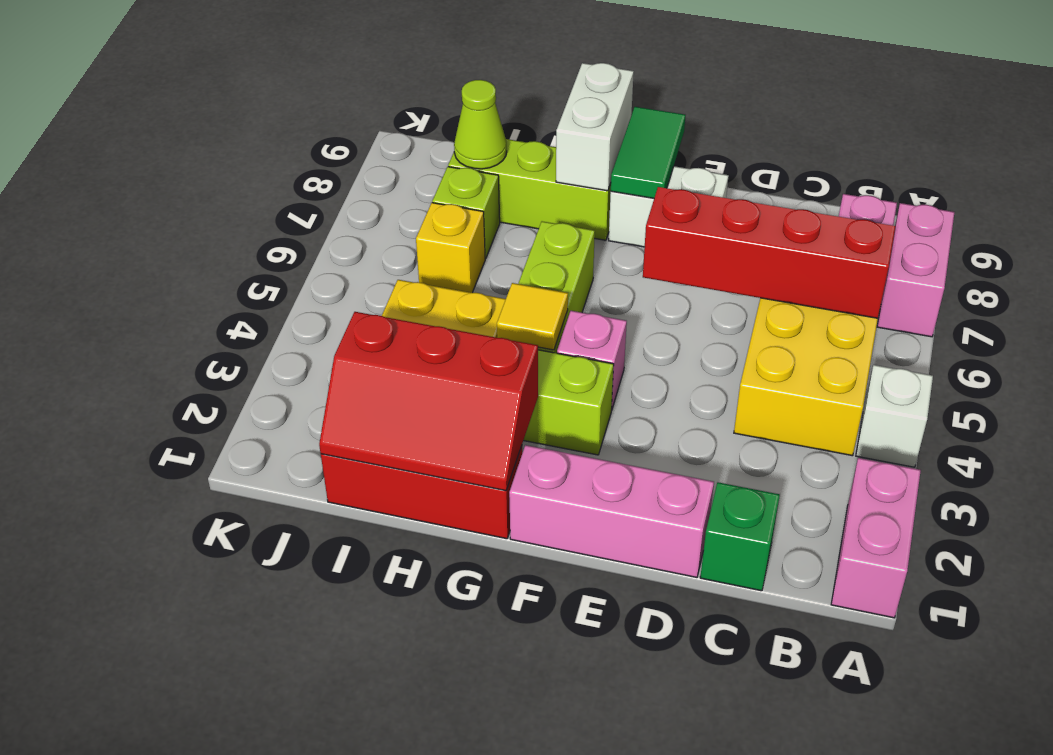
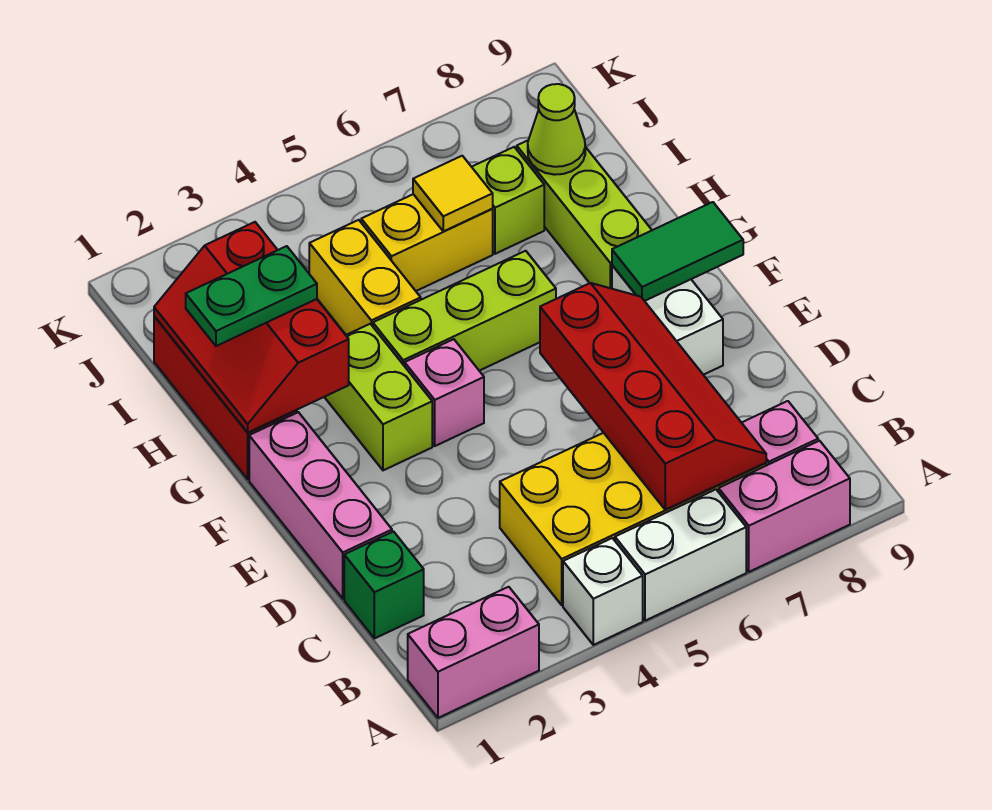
yellow 1x1 tile [497,283,568,350] -> yellow 1x1 tile moved to [413,156,493,231]
white 1x2 brick [556,63,634,191] -> white 1x2 brick moved to [615,489,746,621]
none -> green 1x2 plate [186,246,317,346]
yellow 1x1 brick [416,203,485,293] -> yellow 1x2 brick [361,194,493,291]

